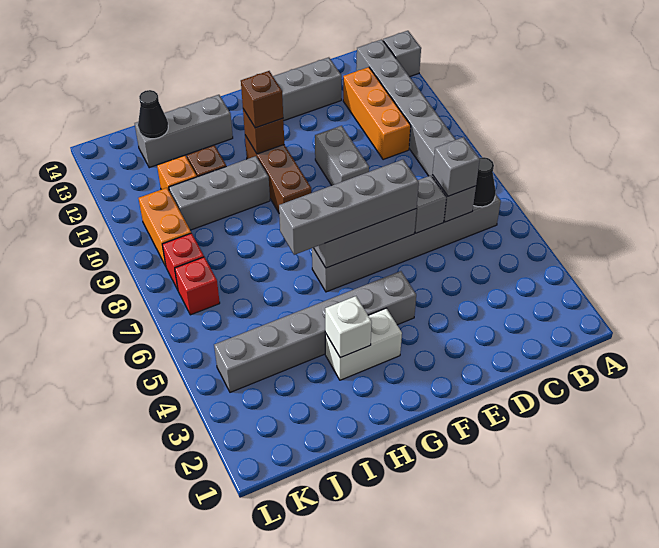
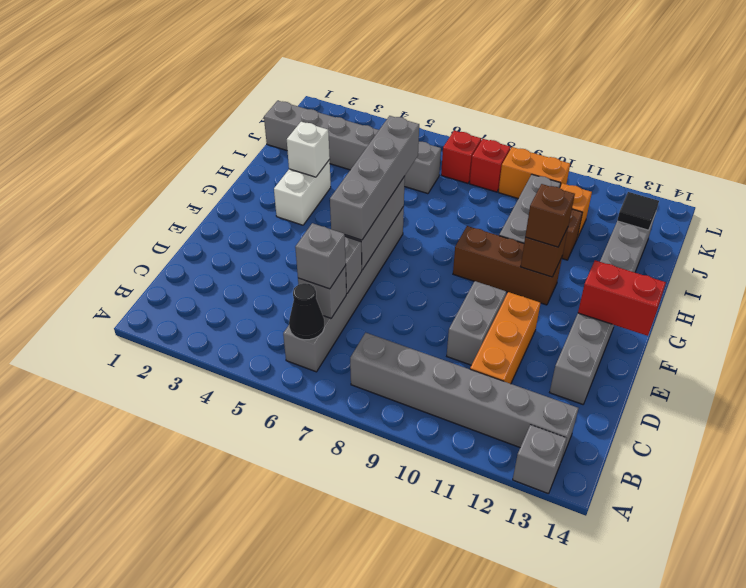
orange 1x3 brick [343,67,411,160] -> orange 1x3 brick turned to [470,292,540,384]
grey 1x2 brick [315,126,369,185] -> grey 1x2 brick turned to [447,281,506,365]
grey 1x6 brick [214,271,416,392] -> grey 1x6 brick turned to [264,101,441,194]
none -> red 1x2 brick [578,260,666,336]
black 1x1 cone [138,90,168,139] -> black 1x1 tile [617,192,659,230]

